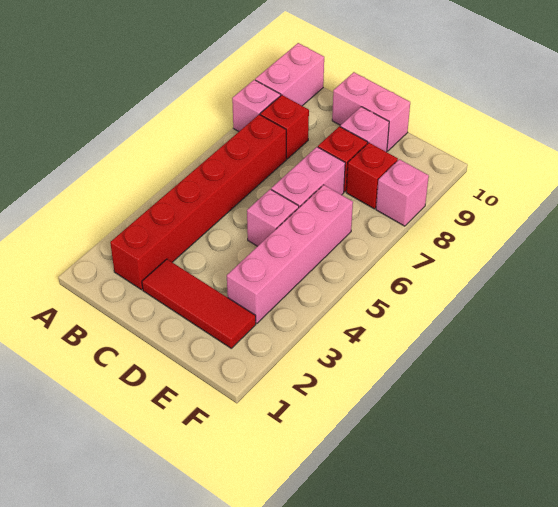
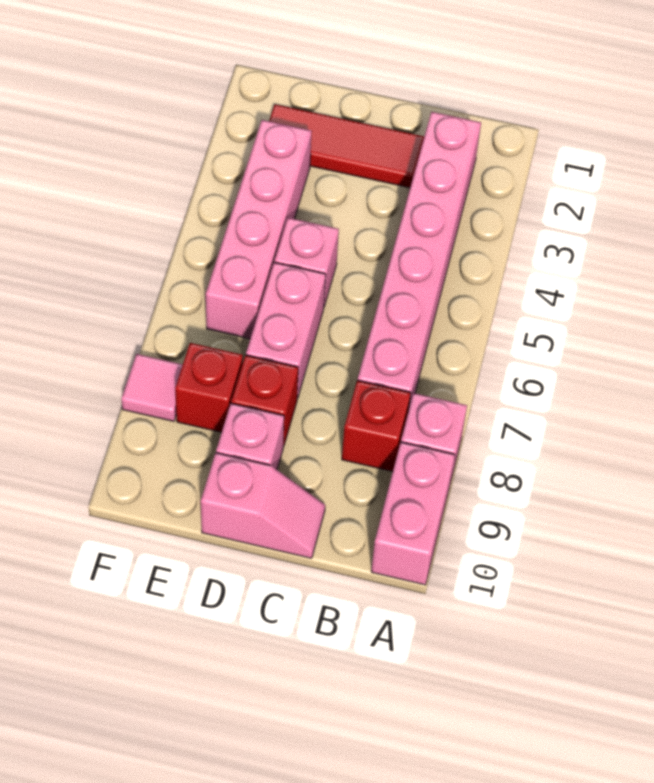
red 1x6 brick [110,115,286,290] -> pink 1x6 brick [358,112,481,412]
pink 1x2 brick [332,72,410,151] -> pink 1x2 slope [201,453,325,558]
pink 1x1 brick [376,159,429,226] -> pink 1x1 tile [122,354,183,421]

